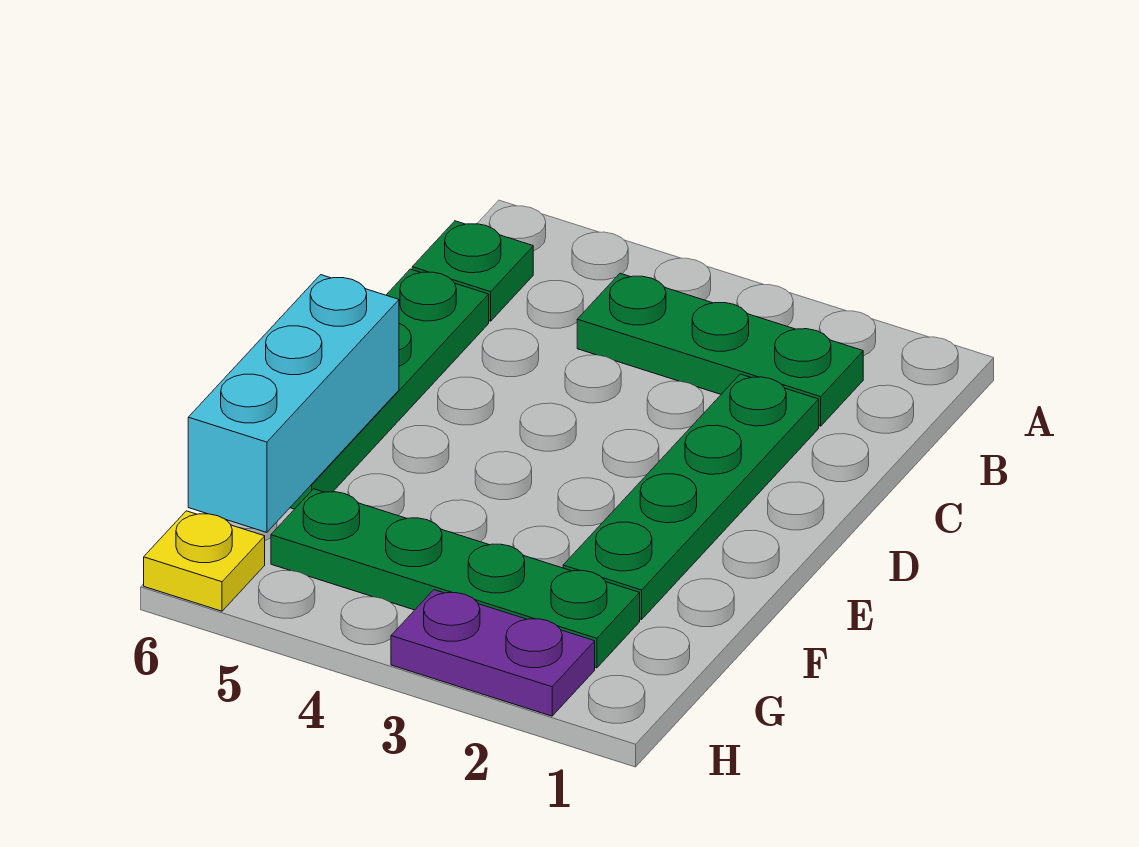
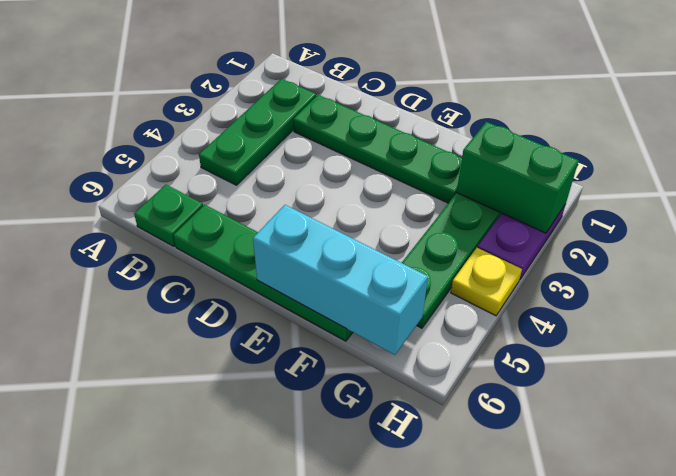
none -> green 1x2 brick [457,122,579,233]
yellow 1x1 plate [144,511,265,611] -> yellow 1x1 plate moved to [451,248,522,316]

